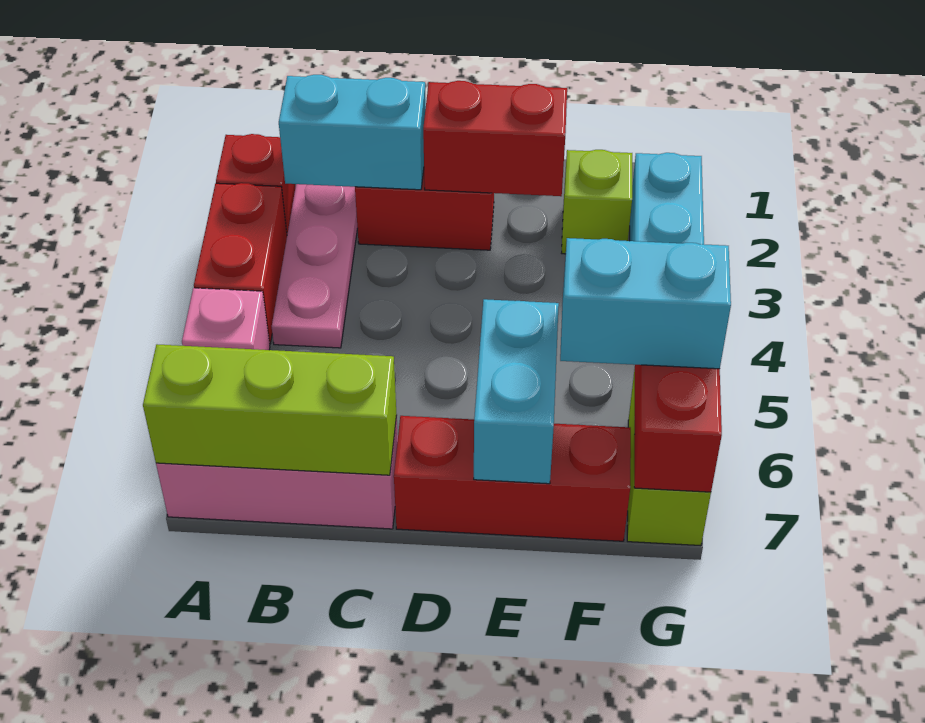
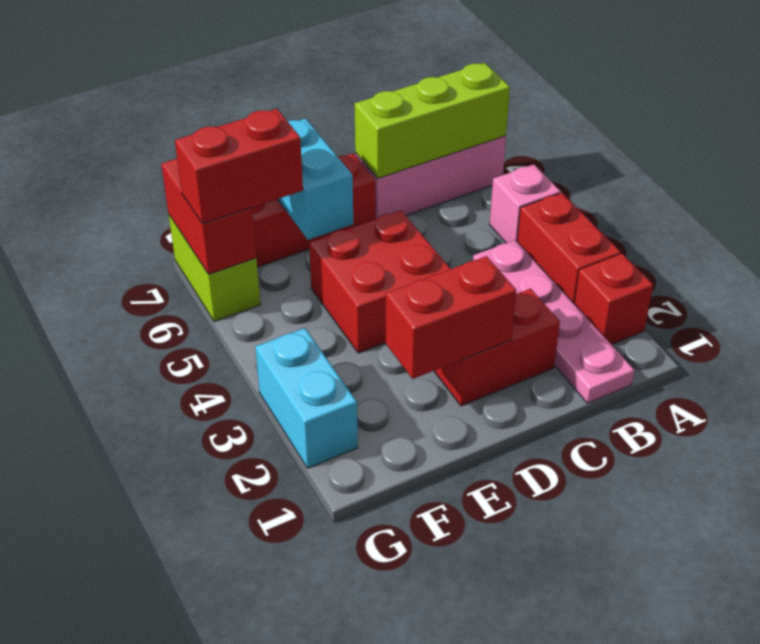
cyan 1x2 brick [279,75,426,190] -> none
none -> red 2x2 brick [309,211,450,353]
lime 1x1 brick [562,150,632,254] -> none
cyan 1x2 brick [560,238,731,369] -> red 1x2 brick [175,109,303,224]

